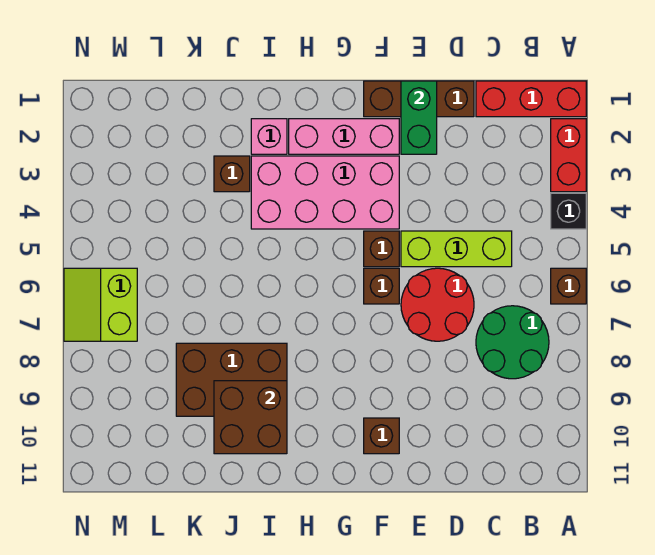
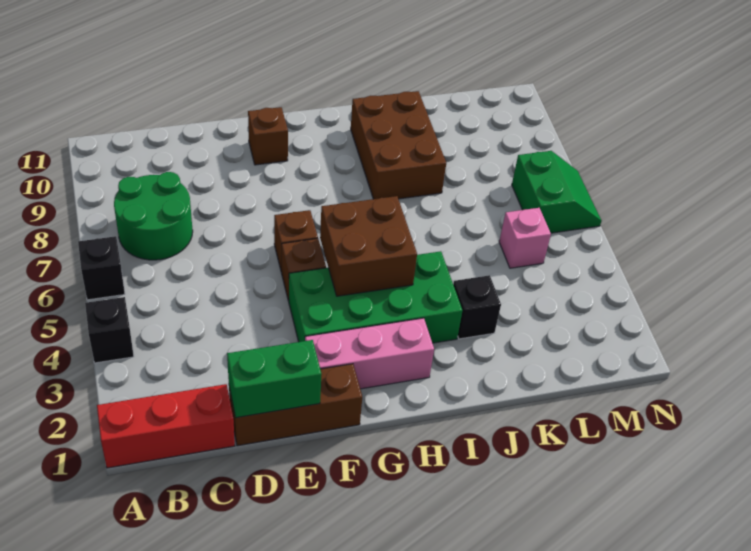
red 1x2 brick [551,119,586,192] -> none
brown 1x1 brick [551,268,586,304] -> black 1x1 brick [78,236,125,300]
lime 1x3 brick [401,231,512,267] -> none
red 2x2 round brick [401,268,474,341] -> none
green 1x2 brick [401,81,437,154] -> green 1x2 brick turned to [227,340,322,418]
pink 2x4 brick [251,156,399,229] -> green 2x4 brick [289,251,462,343]
pink 1x1 brick [251,119,287,154] -> pink 1x1 brick moved to [499,208,551,268]
brown 2x3 brick [176,343,287,416] -> brown 2x3 brick turned to [351,91,446,199]
brown 2x2 brick [214,381,287,454] -> brown 2x2 brick moved to [320,196,417,296]
brown 1x1 brick [214,156,250,192] -> black 1x1 brick [453,275,501,339]
lime 2x2 slope [64,268,137,341] -> green 2x2 slope [512,151,601,233]

